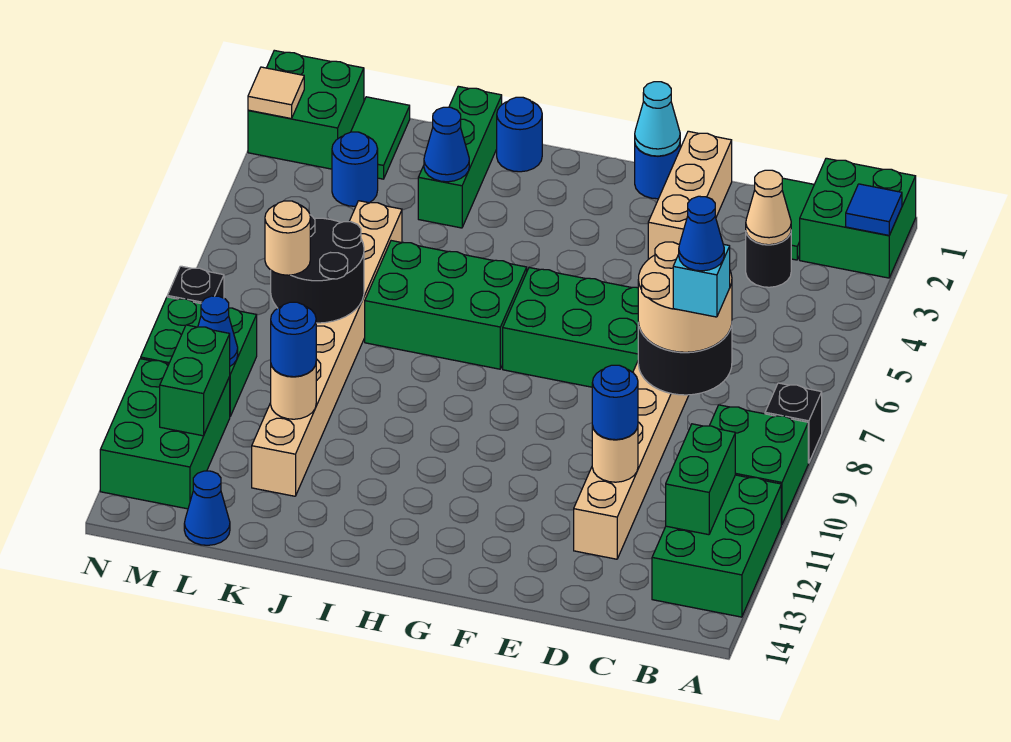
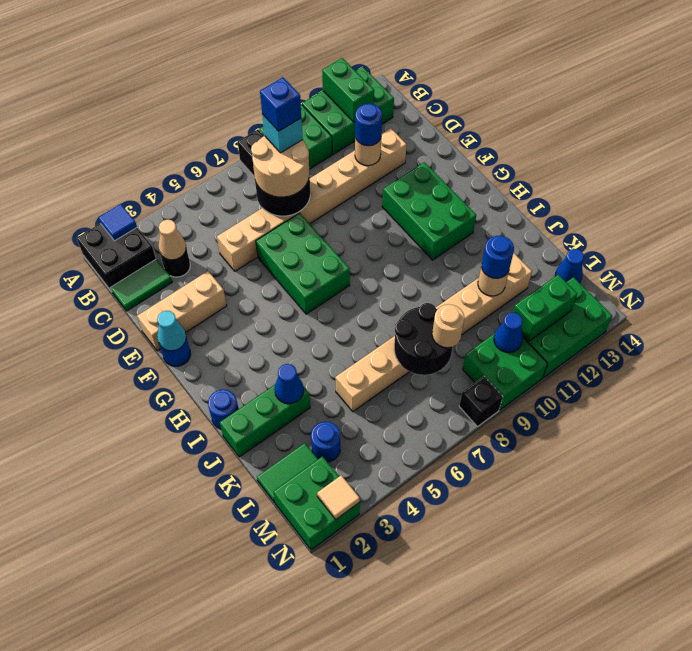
green 2x2 brick [800,158,916,278] -> black 2x2 brick [77,224,156,292]
green 1x2 brick [666,424,735,535] -> green 1x2 brick turned to [322,58,374,122]
blue 1x1 cone [679,196,724,271] -> blue 1x1 brick [260,77,301,131]
green 2x3 brick [365,241,527,369] -> green 2x3 brick moved to [382,162,476,260]

